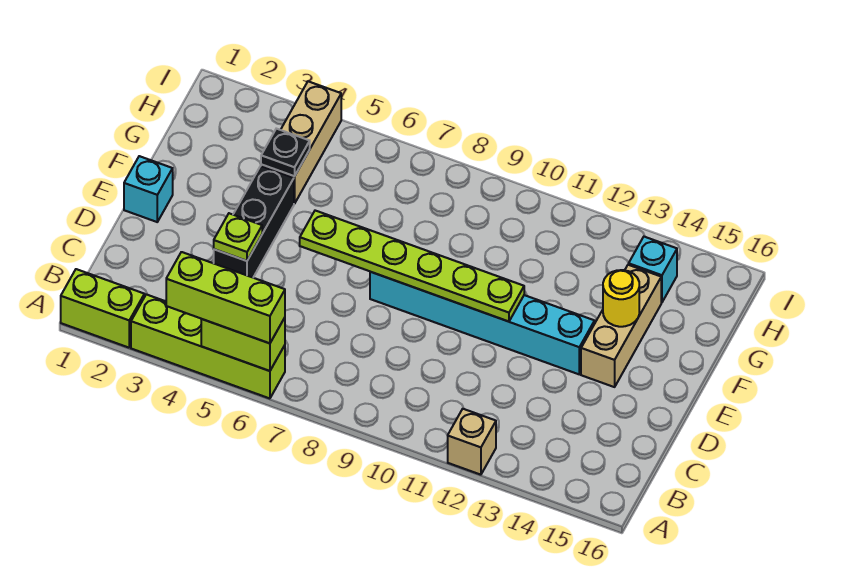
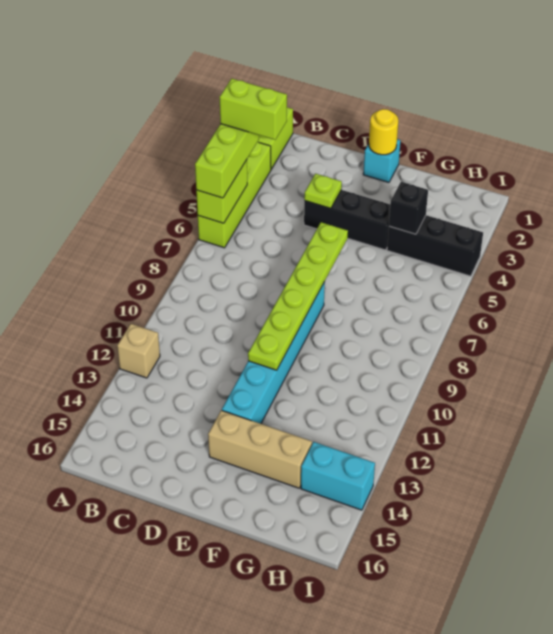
none -> lime 1x2 brick [220,79,287,140]
yellow 1x1 round brick [603,270,639,327] -> yellow 1x1 round brick moved to [369,109,398,155]
tan 1x3 brick [261,81,341,204] -> black 1x3 brick [387,215,483,276]
black 1x1 plate [261,129,310,176] -> black 1x1 brick [389,182,428,234]
cyan 1x1 brick [629,237,677,302] -> cyan 1x2 brick [301,442,375,510]

